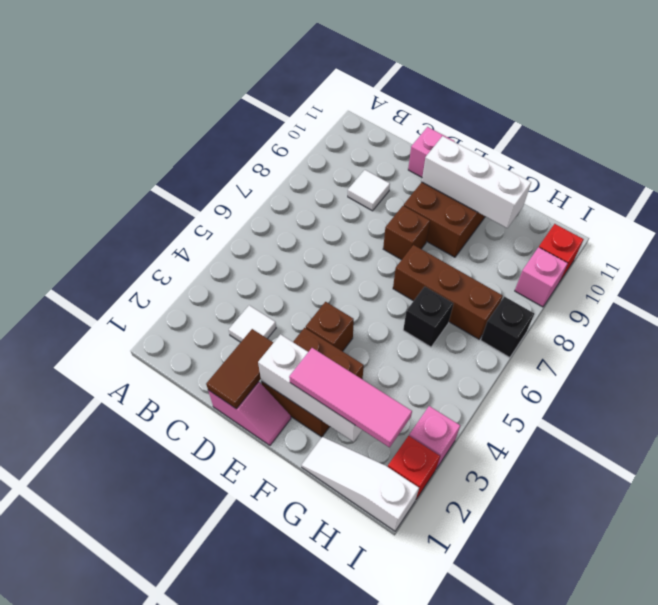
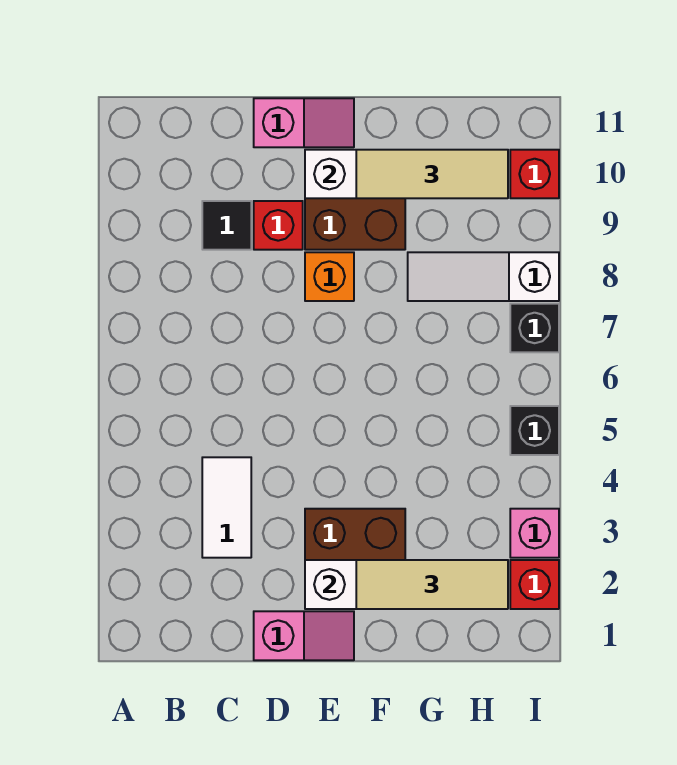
white 1x1 tile [229,305,276,342] -> white 1x2 tile [202,457,251,558]
white 1x1 tile [348,170,390,211] -> black 1x1 tile [202,201,251,250]
brown 1x2 tile [206,329,273,409] -> none
none -> red 1x1 brick [254,201,303,250]
brown 1x1 brick [306,302,354,351] -> none
brown 1x1 brick [383,206,430,260] -> orange 1x1 brick [305,252,354,301]
pink 1x3 tile [289,348,412,448] -> tan 1x3 tile [356,560,508,609]
brown 1x3 brick [393,245,503,339] -> none
none -> tan 1x3 tile [356,150,508,198]
white 1x3 slope [302,437,419,531] -> white 1x3 slope moved to [408,252,559,301]
black 1x1 brick [403,287,454,347] -> black 1x1 brick moved to [510,406,559,455]
pink 1x1 brick [515,247,568,307] -> none

